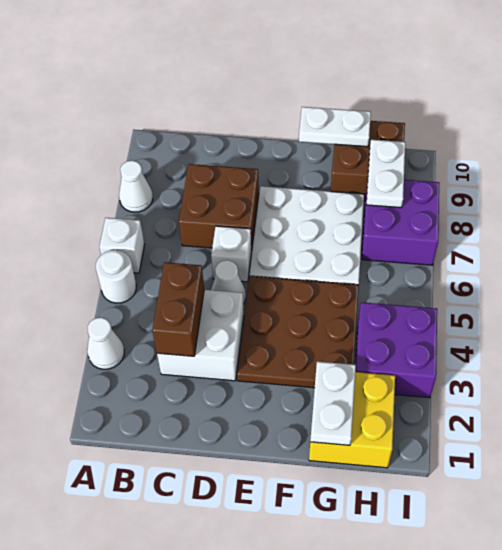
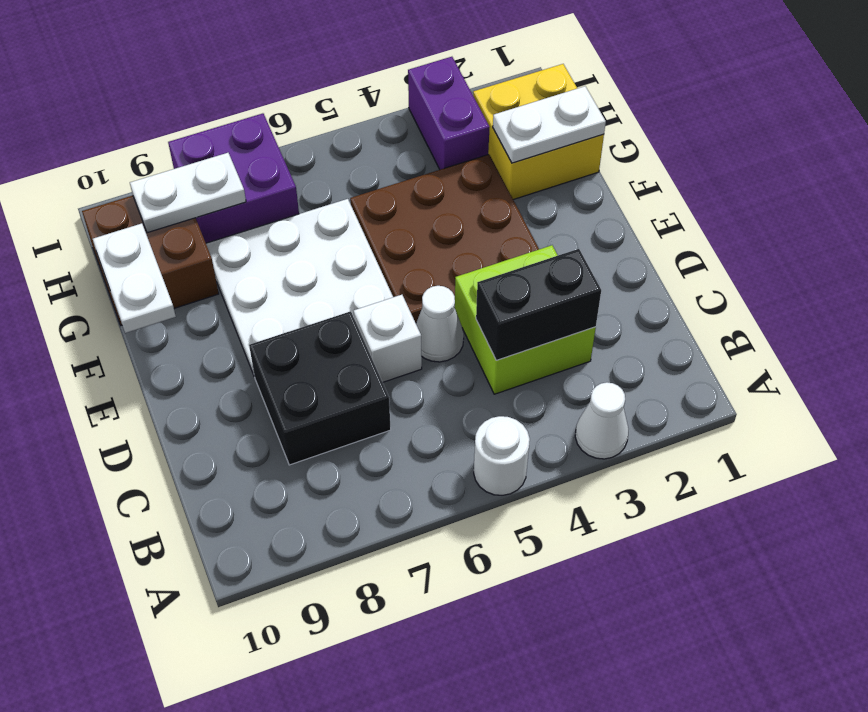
white 1x1 brick [99,218,145,273] -> none
white 1x1 cone [119,161,153,212] -> none
white 2x2 brick [157,290,244,381] -> lime 2x2 brick [455,245,596,394]
brown 1x2 brick [152,262,204,356] -> black 1x2 brick [476,249,601,360]
brown 2x2 brick [179,164,259,251] -> black 2x2 brick [249,311,391,465]
purple 2x2 brick [355,302,437,398] -> purple 1x2 brick [408,57,489,170]

